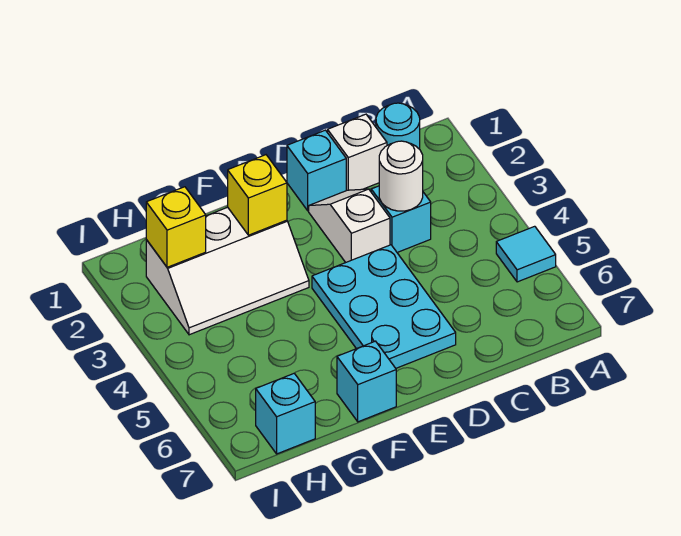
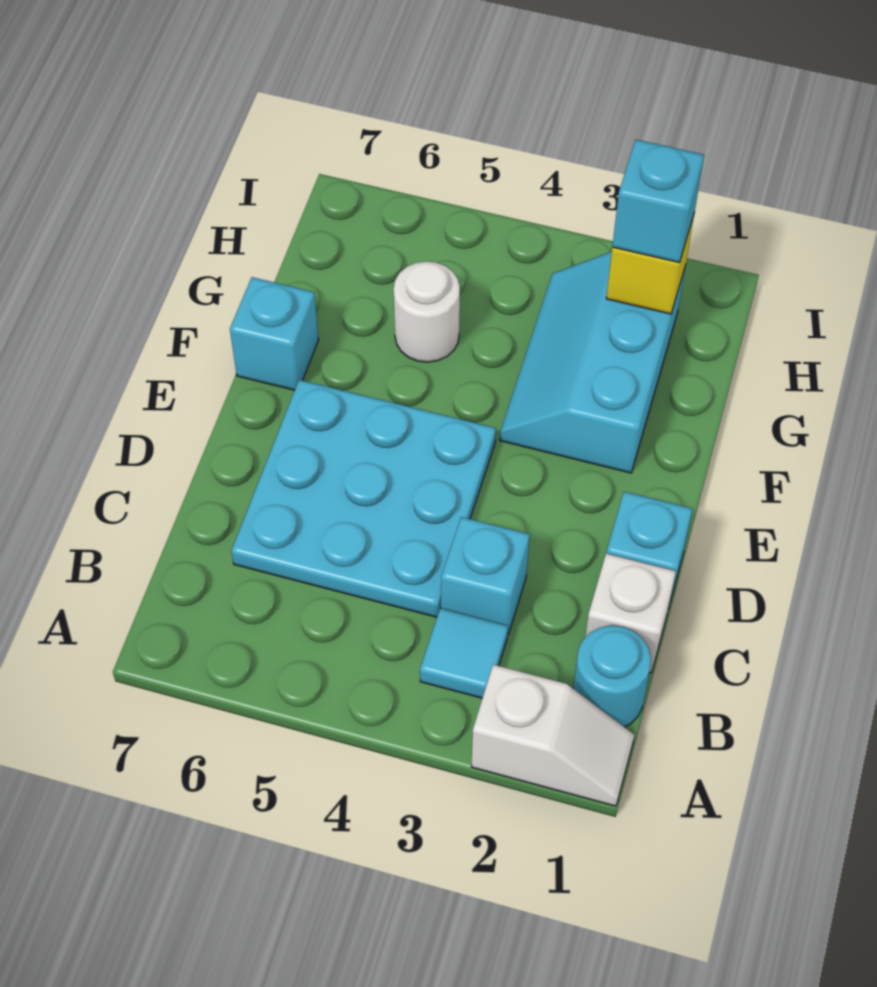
cyan 1x1 tile [496,226,556,282] -> cyan 1x1 tile moved to [420,608,508,698]
white 1x1 round brick [379,141,423,211] -> white 1x1 round brick moved to [394,261,460,362]
white 1x2 slope [309,189,390,262] -> white 1x2 slope moved to [472,665,634,806]
cyan 2x3 plate [312,245,456,368] -> cyan 3x3 plate [231,380,496,617]
white 2x3 slope [146,207,309,335] -> cyan 2x3 slope [500,252,686,473]
yellow 1x1 brick [228,155,287,235] -> none
cyan 1x1 brick [256,373,315,454] -> cyan 1x1 brick moved to [612,140,704,263]

